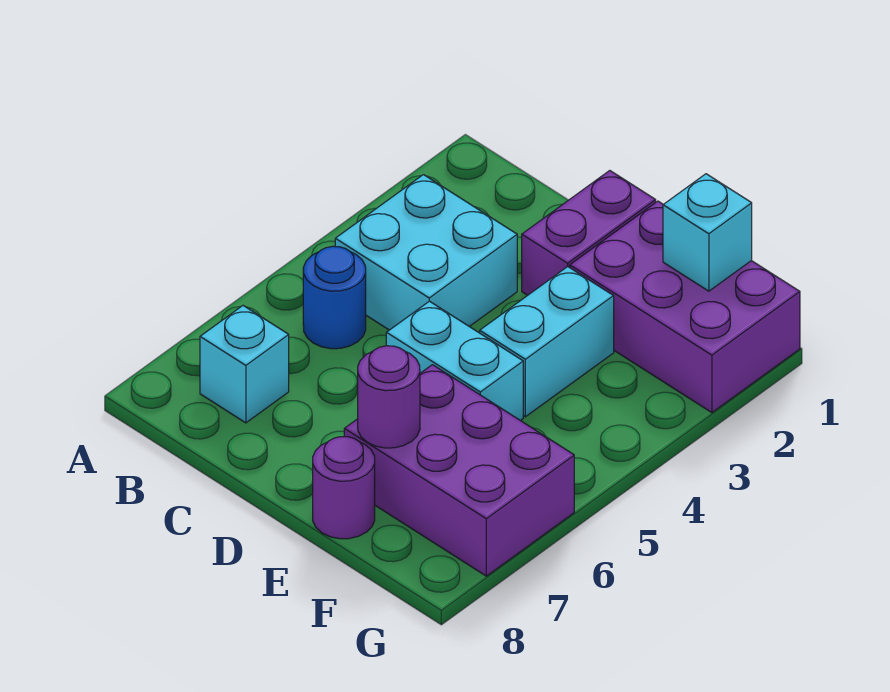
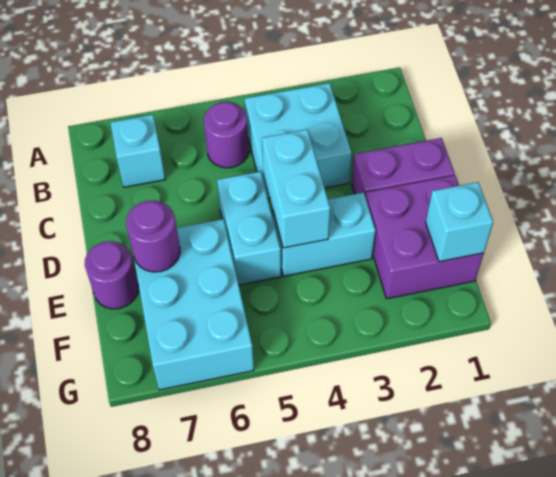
blue 1x1 round brick [303,246,366,349] -> purple 1x1 round brick [204,102,249,168]
none -> cyan 1x2 brick [262,129,330,248]
purple 2x3 brick [570,201,800,413] -> purple 2x2 brick [366,175,484,299]
purple 2x3 brick [344,365,574,576] -> cyan 2x3 brick [134,219,254,390]

